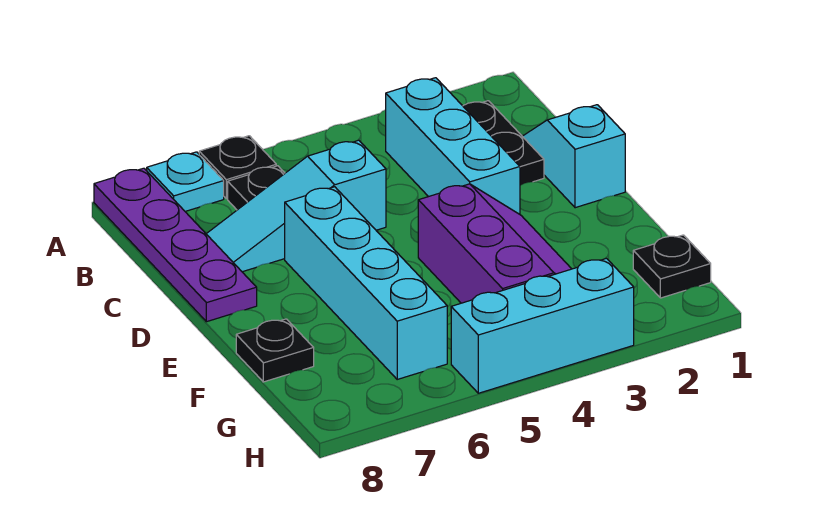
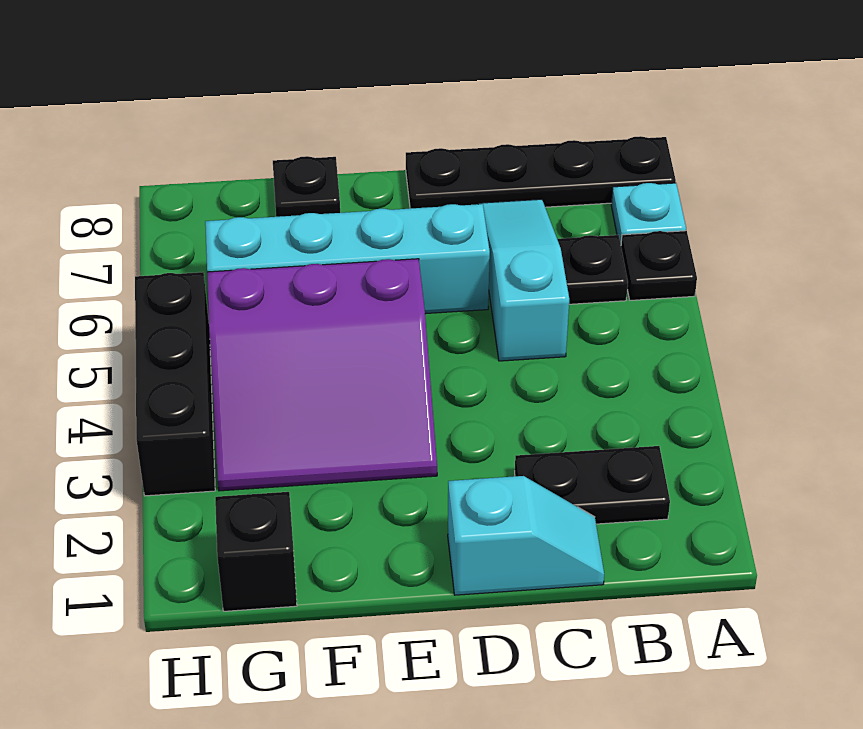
purple 1x4 plate [94,168,257,322] -> black 1x4 plate [406,136,676,209]
cyan 1x3 brick [386,78,520,214] -> none
purple 2x3 slope [418,184,571,303] -> purple 3x3 slope [207,259,437,491]
black 1x1 plate [633,235,711,298] -> black 1x1 brick [215,492,297,611]
cyan 1x3 brick [451,258,634,393] -> black 1x3 brick [135,272,215,496]

